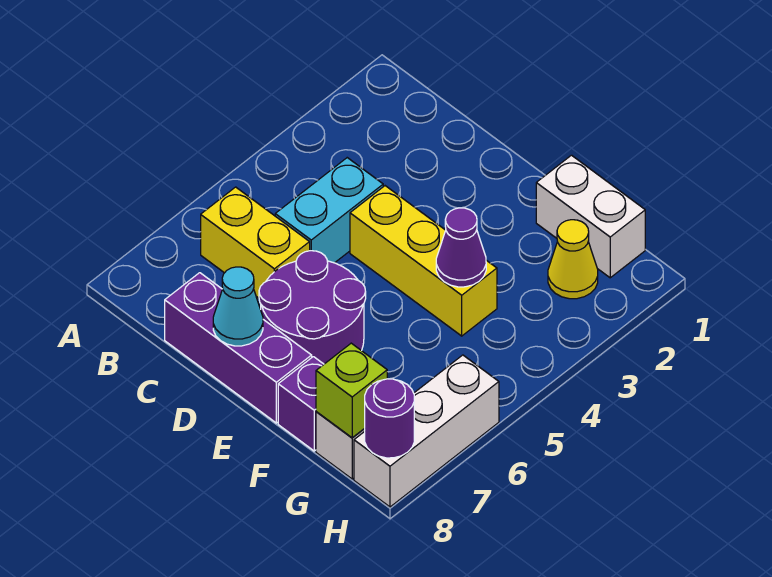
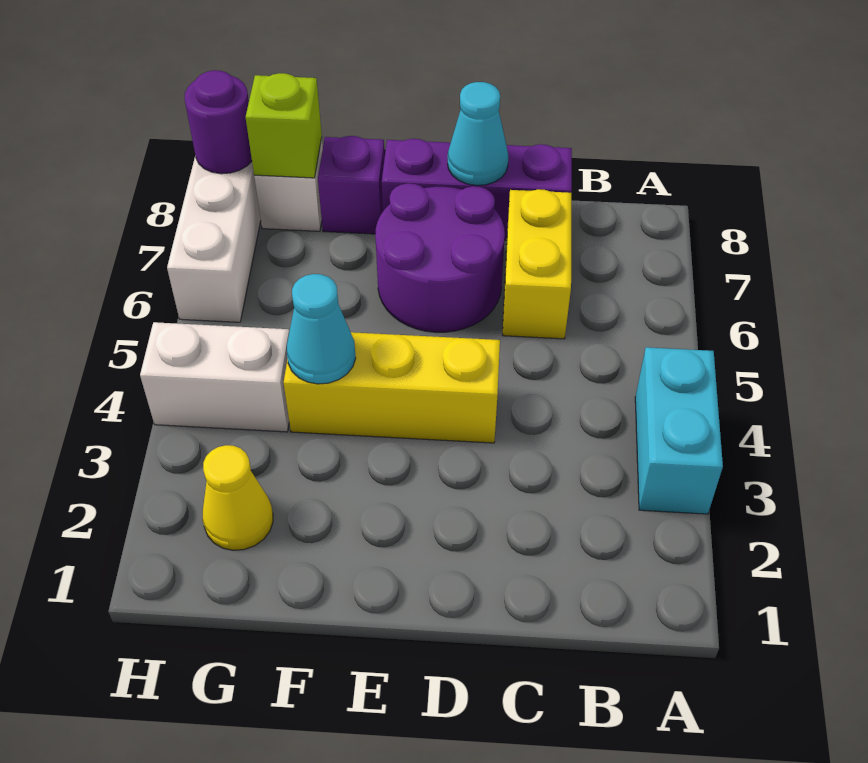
yellow 1x2 brick [201,187,310,298] -> yellow 1x2 brick turned to [503,189,571,339]
cyan 1x2 brick [275,158,383,263] -> cyan 1x2 brick moved to [635,347,723,514]
white 1x2 brick [536,155,645,278] -> white 1x2 brick moved to [140,322,289,432]
purple 1x1 cone [436,208,486,287] -> cyan 1x1 cone [287,274,356,384]

